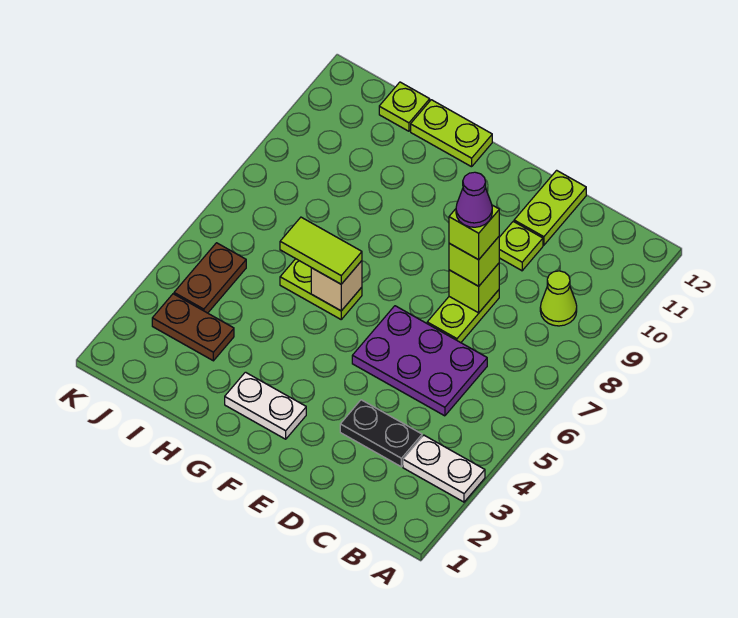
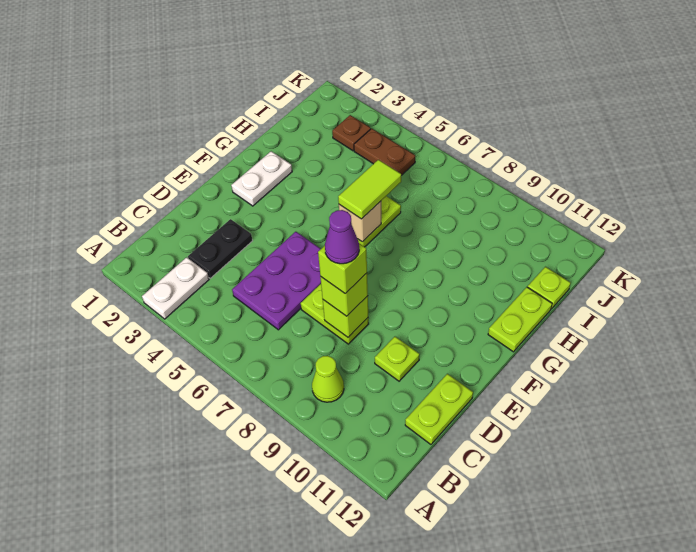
lime 1x2 plate [514,170,586,245] -> lime 1x2 plate turned to [405,374,473,444]
brown 1x2 plate [152,294,234,361] -> brown 1x1 plate [332,115,371,151]

